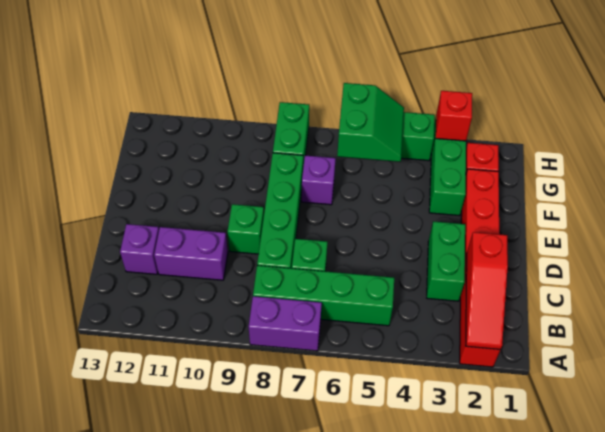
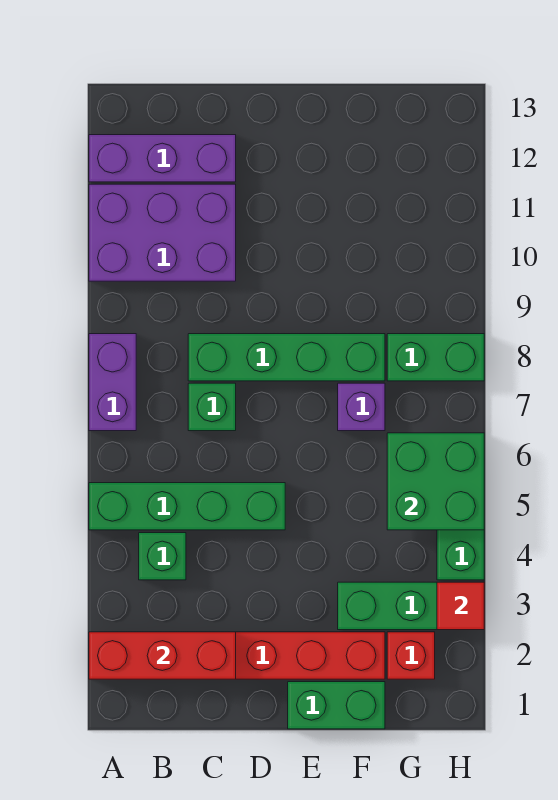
red 1x3 slope [466,232,508,350] -> red 1x3 brick [89,632,236,679]
green 1x4 brick [253,265,394,326] -> green 1x4 brick turned to [89,483,285,530]
green 1x2 brick [427,221,465,301] -> green 1x2 brick moved to [288,682,385,729]
purple 1x2 brick [154,227,228,280] -> purple 2x3 brick [89,184,236,281]
purple 1x1 brick [120,224,159,274] -> purple 1x3 brick [89,135,236,182]
green 1x1 brick [228,204,264,254] -> green 1x1 brick moved to [139,533,186,580]
green 2x2 slope [337,83,404,162] -> green 2x2 brick [387,433,484,530]
red 1x1 brick [436,91,472,141] -> red 1x1 tile [437,582,484,630]

